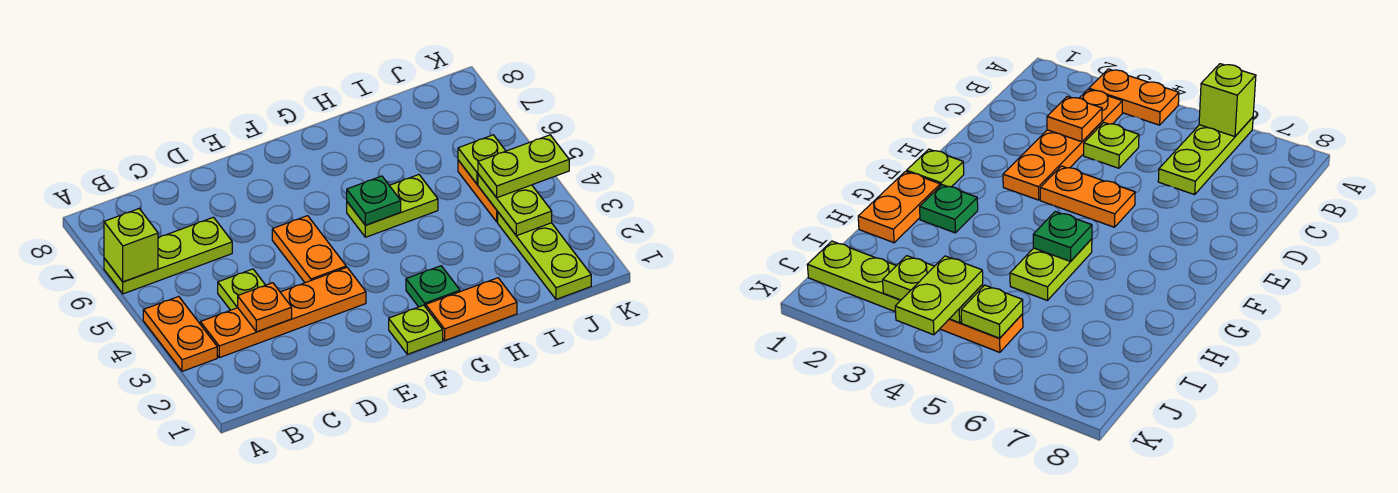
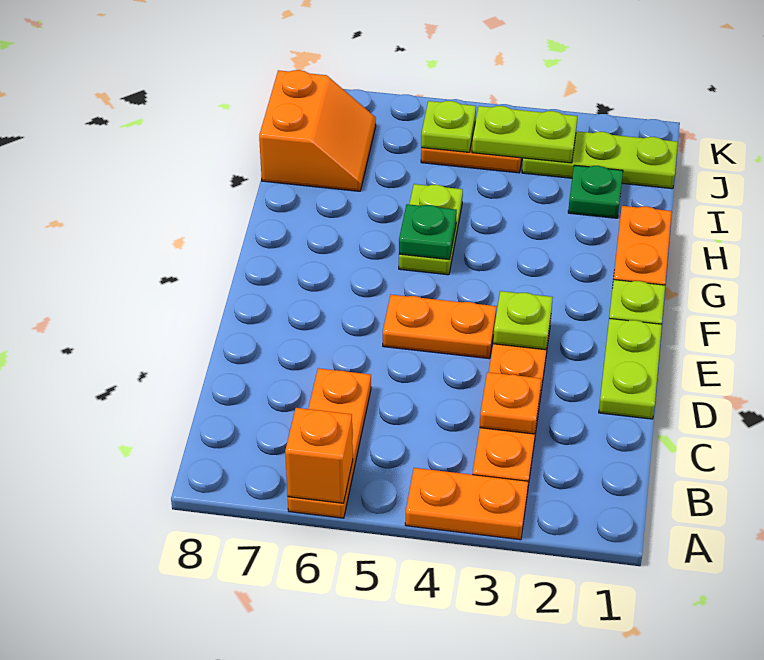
lime 1x3 plate [104,217,232,294] -> orange 1x3 plate [288,368,371,518]
lime 1x1 brick [104,209,158,282] -> orange 1x1 brick [285,408,353,503]
lime 1x1 plate [218,269,265,310] -> lime 1x1 plate moved to [493,291,553,350]
green 1x1 plate [406,266,460,307] -> green 1x1 plate moved to [568,165,623,218]
none -> orange 2x2 slope [259,70,376,191]
lime 1x2 plate [478,135,569,198] -> lime 1x2 plate moved to [599,318,662,419]

